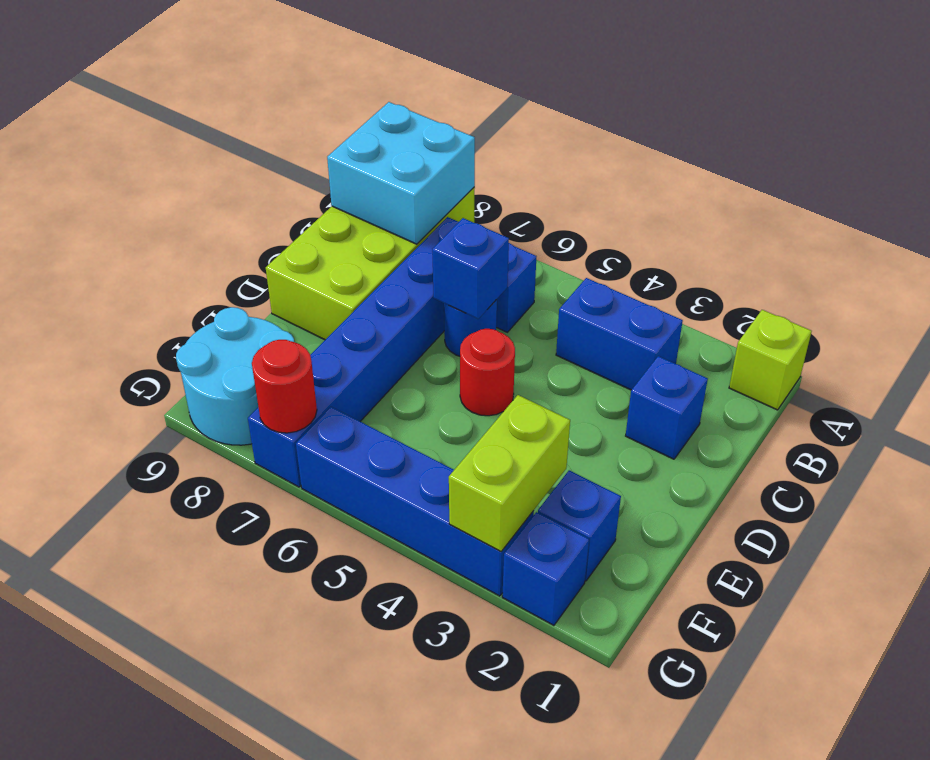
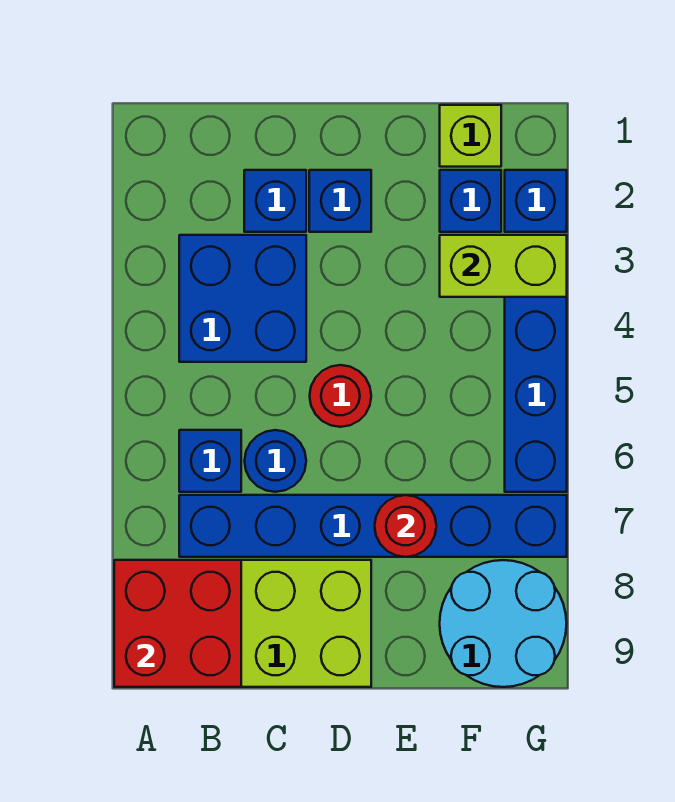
lime 1x1 brick [729,310,811,410] -> lime 1x1 brick moved to [440,105,501,167]
cyan 2x2 brick [327,102,475,244] -> red 2x2 brick [114,560,241,687]
blue 1x2 brick [556,278,683,390] -> blue 2x2 brick [179,235,306,362]
blue 1x1 brick [432,218,509,319] -> blue 1x1 brick moved to [309,170,371,232]
red 1x1 round brick [252,340,317,433] -> red 1x1 round brick moved to [375,495,436,557]

